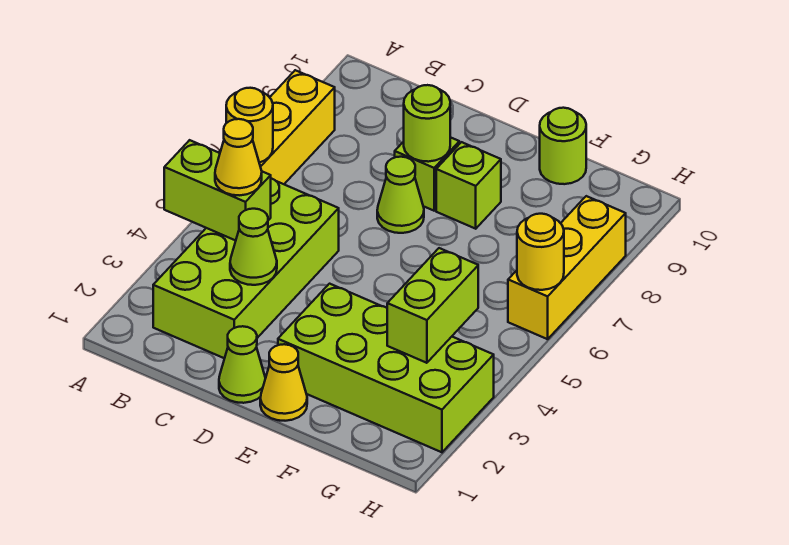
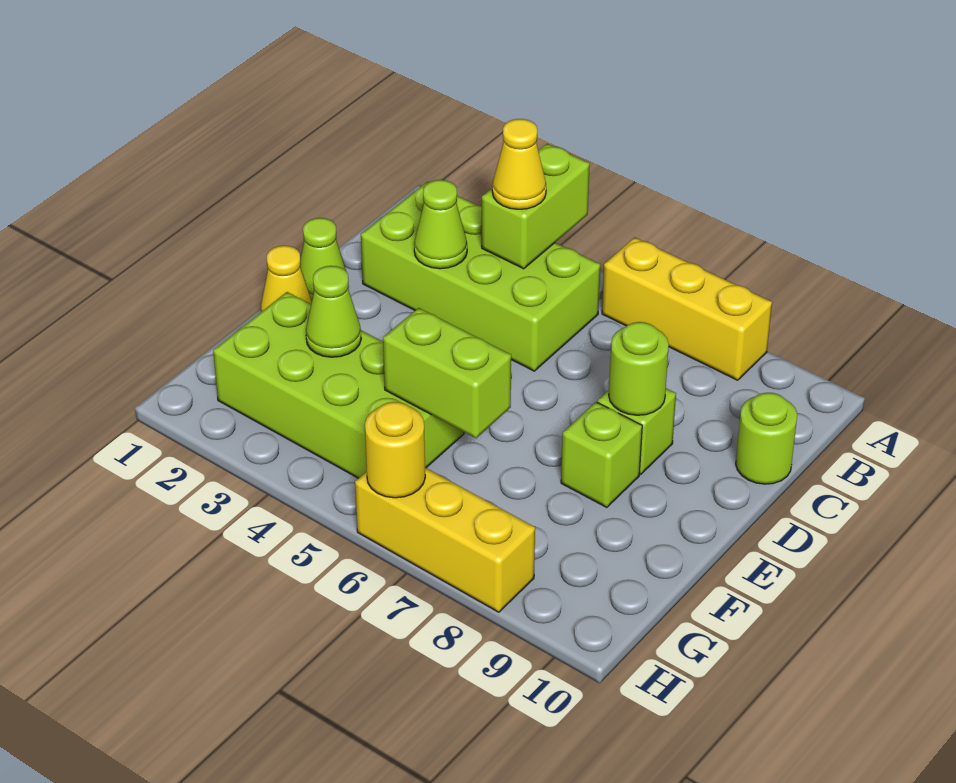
yellow 1x1 round brick [226,88,273,163] -> none
lime 1x1 cone [377,157,424,233] -> lime 1x1 cone moved to [306,266,361,357]
lime 2x4 brick [278,284,494,452] -> lime 2x4 brick turned to [213,292,464,478]
lime 1x1 round brick [540,108,586,184] -> lime 1x1 round brick moved to [736,393,797,484]
lime 1x2 brick [387,248,478,363] -> lime 1x2 brick moved to [383,308,511,438]

